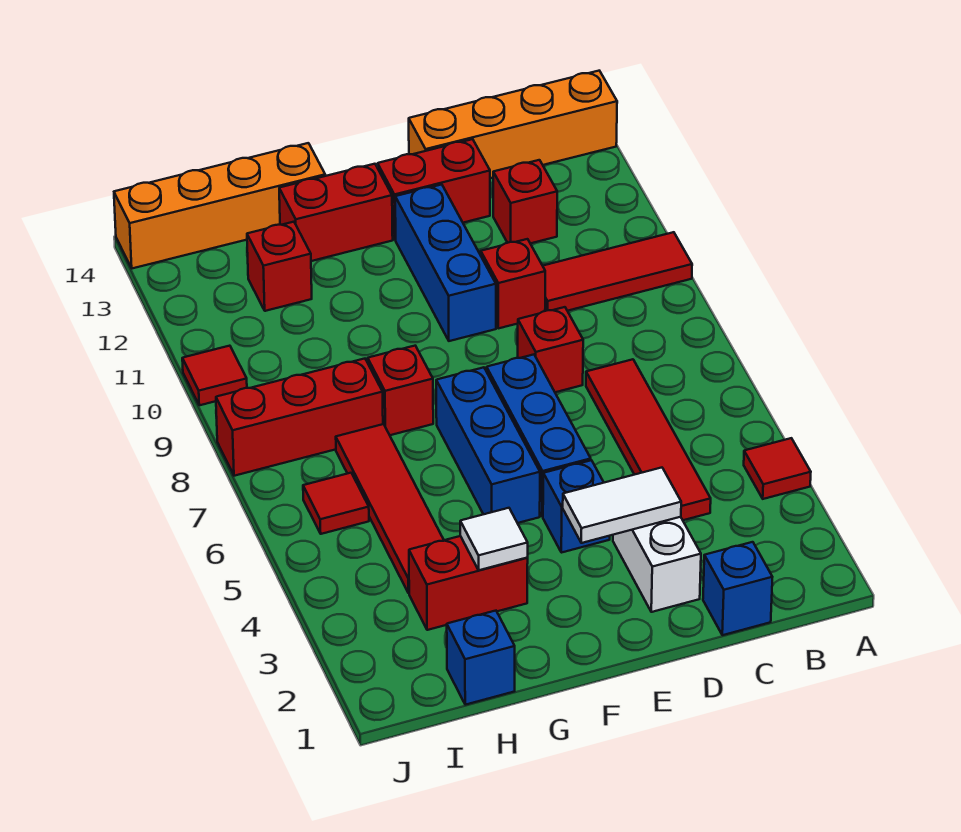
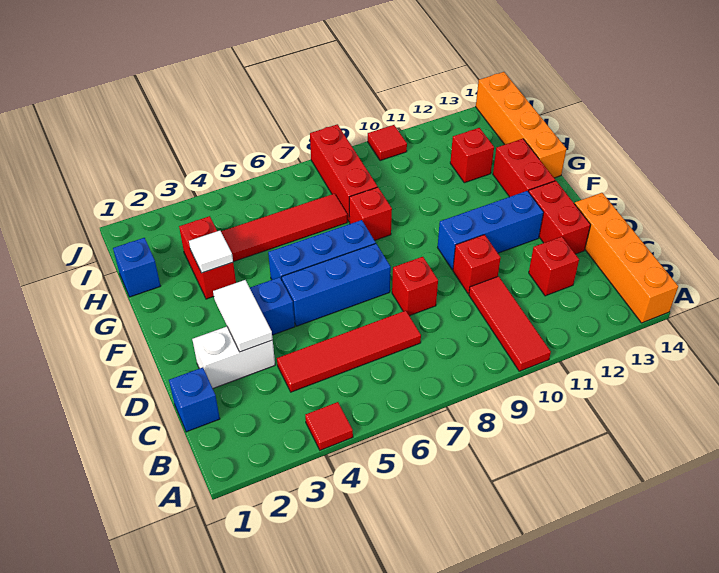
red 1x1 tile [303,473,369,534] -> none

